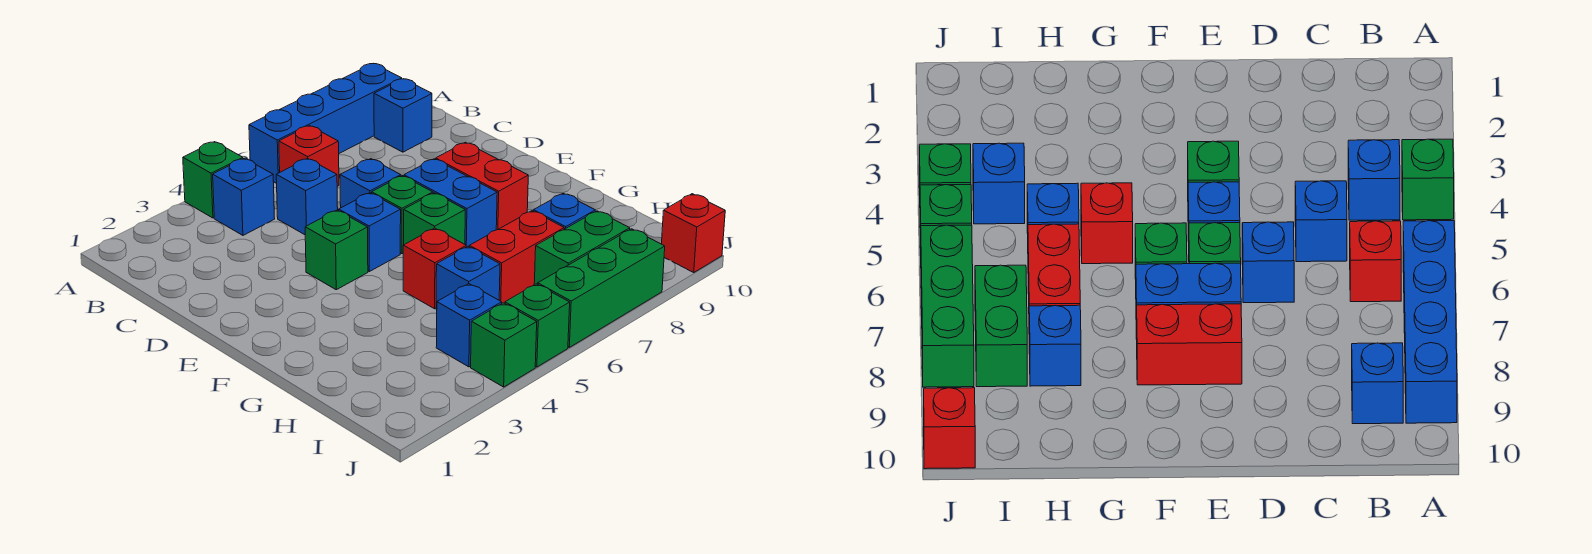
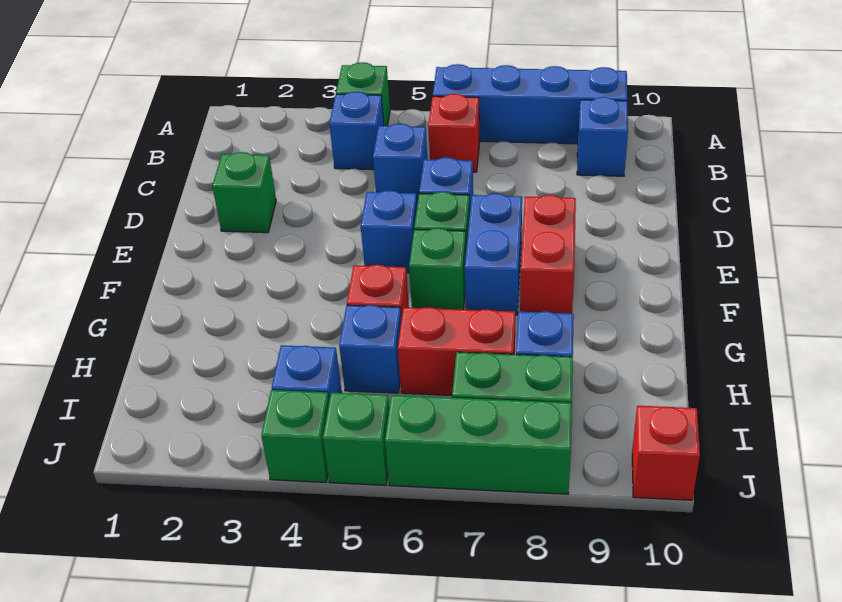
green 1x1 brick [305,210,368,290] -> green 1x1 brick moved to [212,152,276,233]

